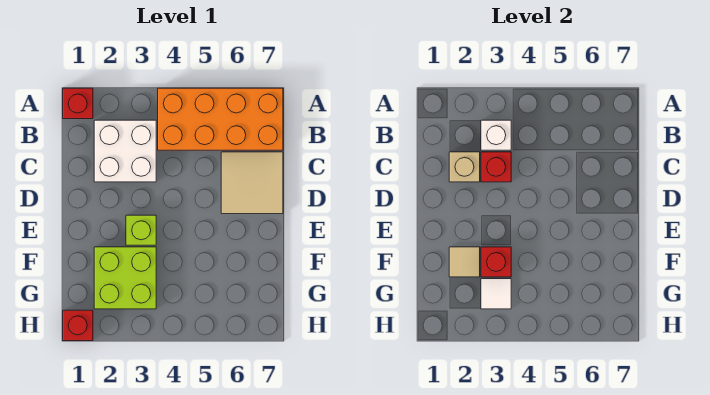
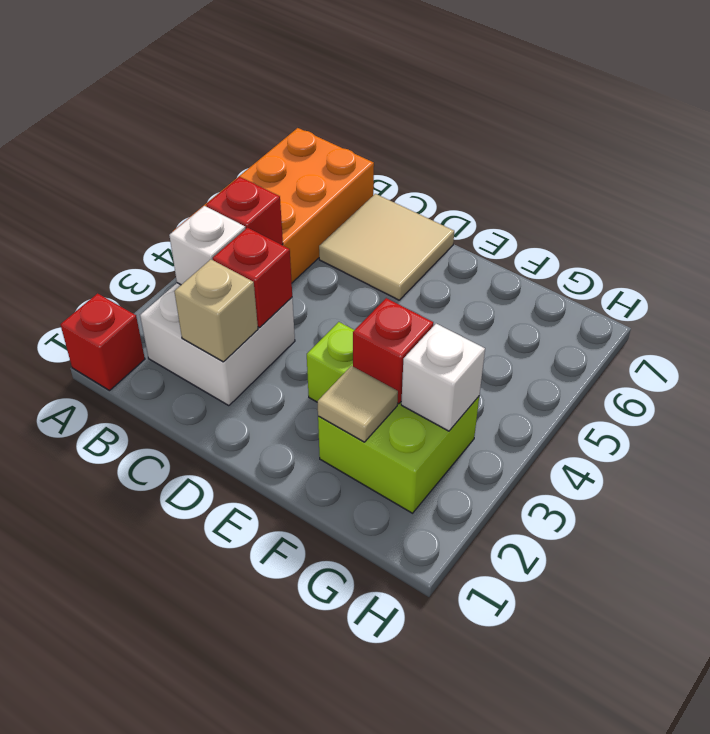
white 1x1 tile [481,279,511,309] -> white 1x1 brick [401,324,485,431]
red 1x1 brick [63,310,93,341] -> red 1x1 brick moved to [206,177,283,245]

